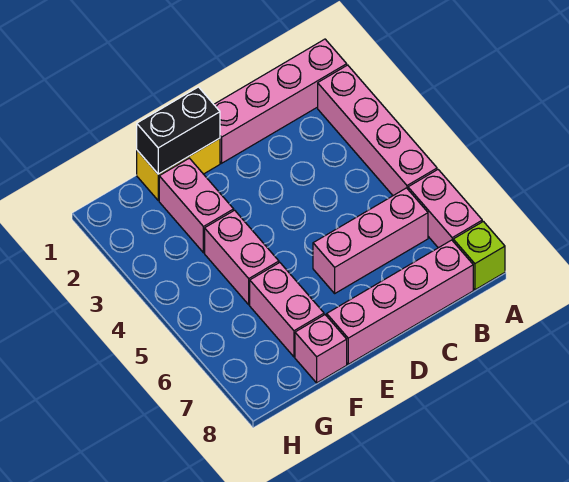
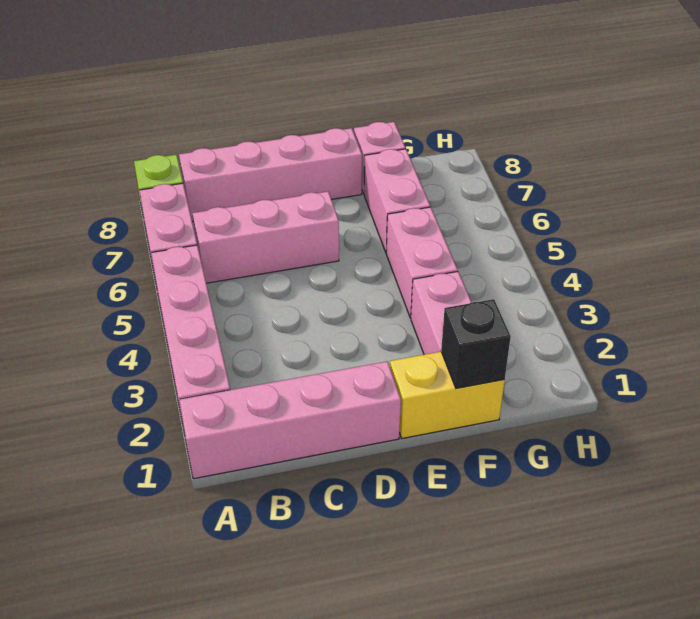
black 1x2 brick [137,87,220,174] -> black 1x1 brick [441,299,511,388]

